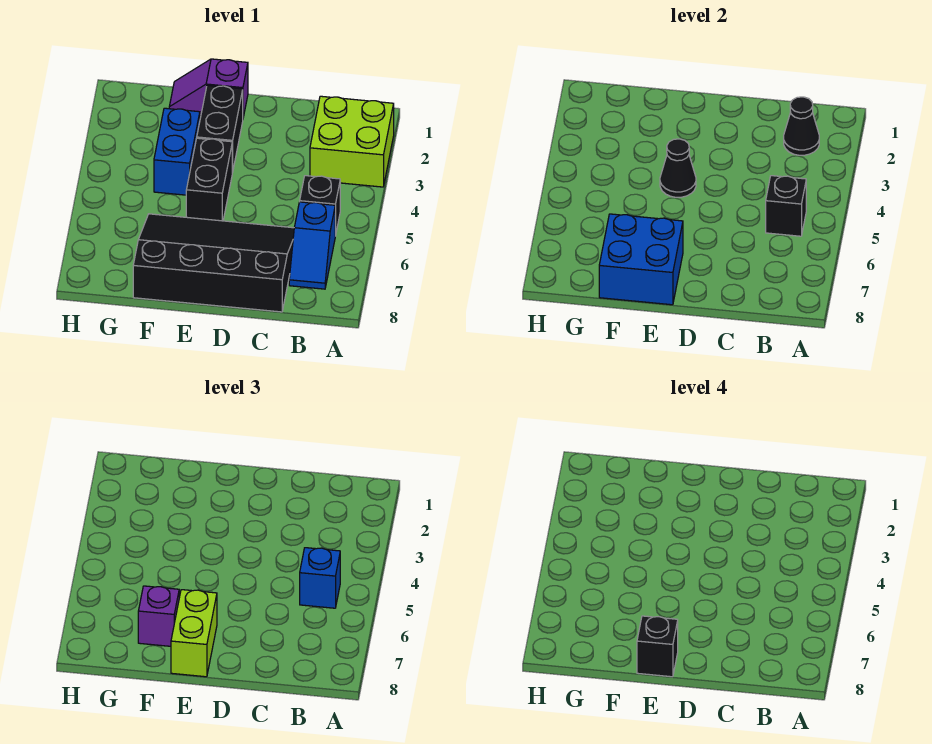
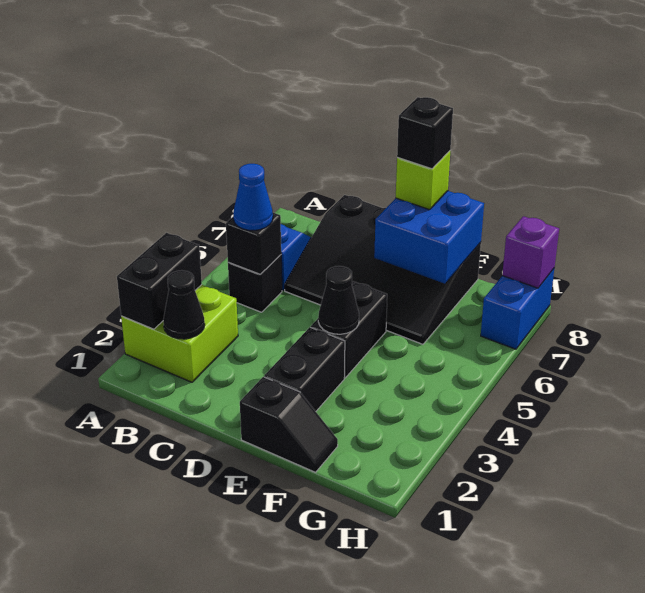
none -> black 1x2 brick [117,233,202,329]
blue 1x1 brick [300,548,340,608] -> blue 1x1 cone [233,164,273,230]
purple 1x2 slope [169,59,248,117] -> black 1x2 slope [240,377,338,472]
lime 1x2 brick [171,590,217,677] -> lime 1x1 brick [396,151,450,210]
blue 1x2 brick [154,108,200,195] -> blue 1x2 brick moved to [481,269,554,349]
purple 1x1 brick [138,586,179,646] -> purple 1x1 brick moved to [502,216,559,288]

